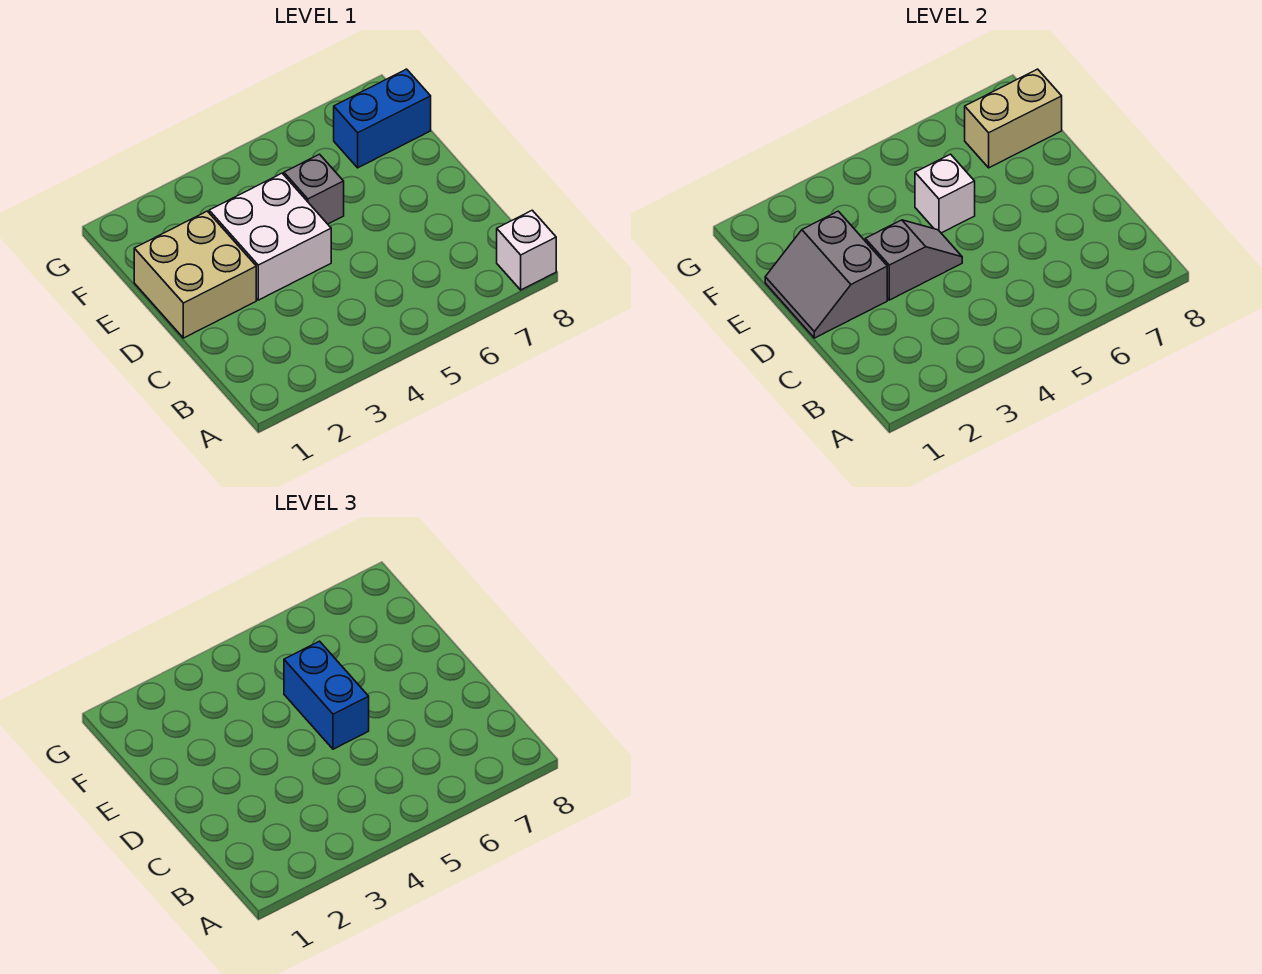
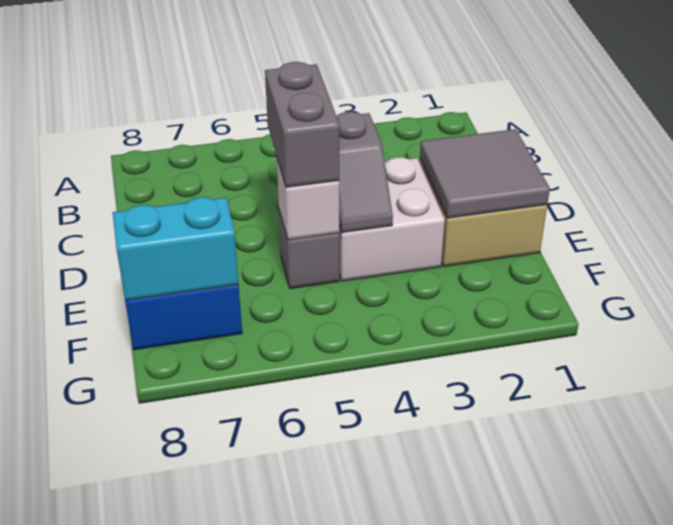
white 1x1 brick [497,210,556,290] -> none
grey 2x2 slope [765,211,887,338] -> grey 2x2 tile [420,129,550,218]
grey 1x2 slope [865,220,962,300] -> grey 1x2 slope turned to [337,112,393,233]
blue 1x2 brick [284,641,369,749] -> grey 1x2 brick [265,62,340,187]
tan 1x2 brick [965,69,1062,168] -> cyan 1x2 brick [113,197,239,301]

